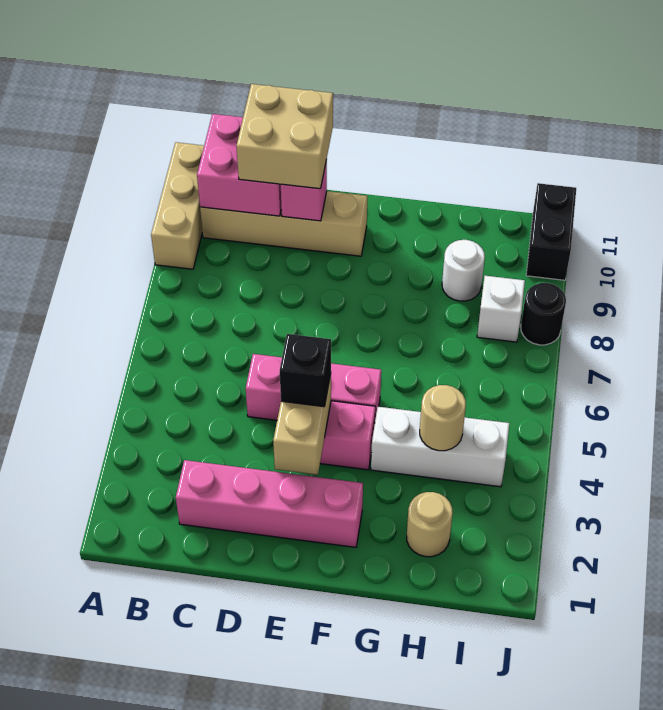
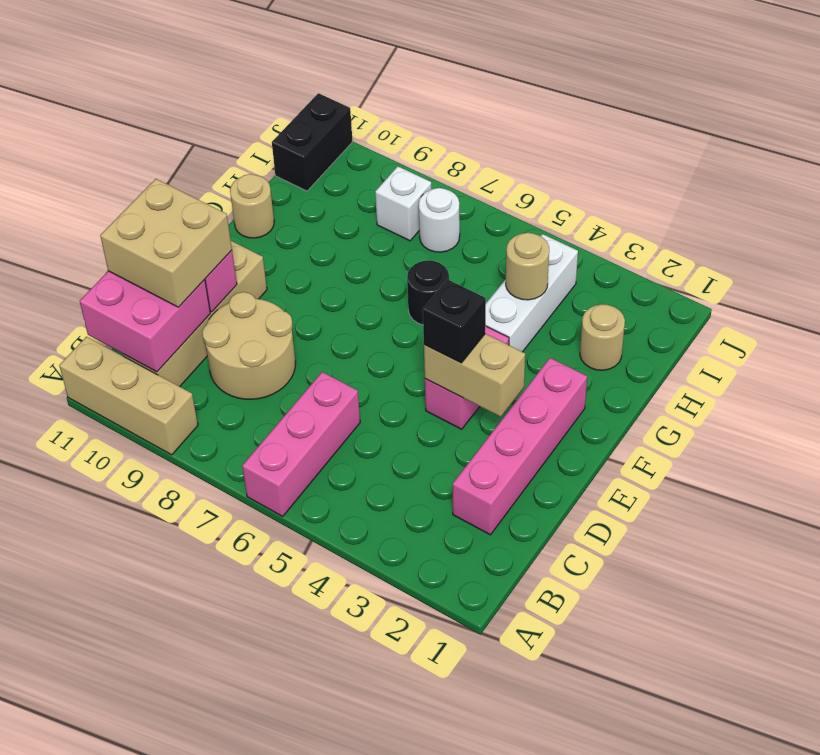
none -> tan 2x2 round brick [202,292,296,399]
pink 1x3 brick [246,354,381,420] -> pink 1x3 brick moved to [242,372,360,516]
none -> tan 1x1 round brick [230,174,274,238]
white 1x1 round brick [442,240,485,301] -> white 1x1 round brick moved to [419,188,460,252]
black 1x1 round brick [521,283,566,345] -> black 1x1 round brick moved to [407,260,449,325]
black 1x2 brick [526,183,576,280] -> black 1x2 brick turned to [272,93,353,191]

